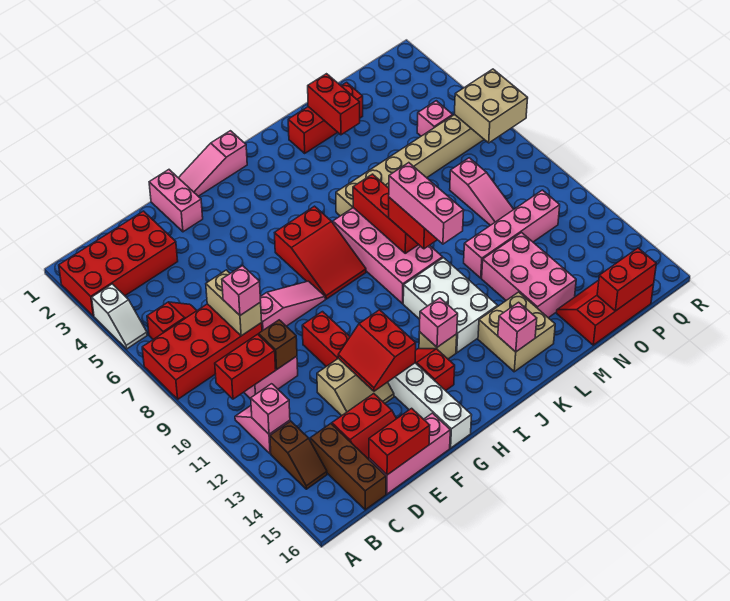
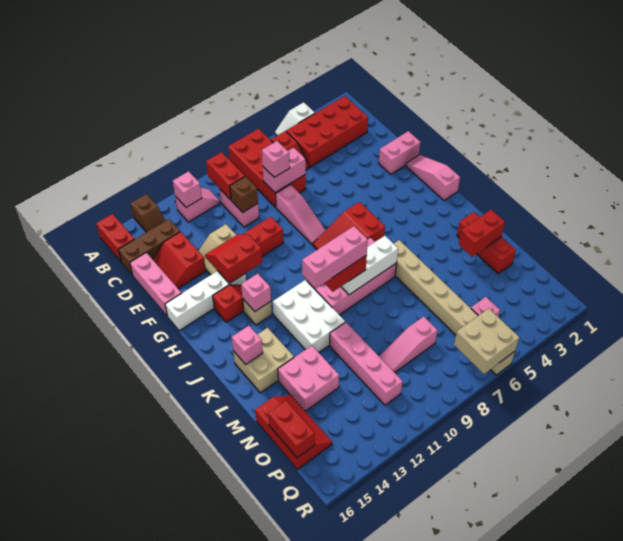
red 2x4 brick [59,211,178,316] -> red 2x4 brick turned to [286,96,368,167]
brown 1x2 slope [270,421,327,489] -> brown 1x2 slope turned to [131,194,165,232]
tan 1x2 brick [206,270,262,336] -> pink 1x2 brick [263,148,306,193]
red 1x2 brick [369,408,430,475] -> red 1x2 brick moved to [96,214,134,263]
white 2x3 brick [403,258,498,353] -> white 2x3 brick turned to [273,280,345,352]
red 1x3 brick [353,174,419,253] -> white 1x3 brick [341,236,398,295]
pink 2x3 brick [482,233,576,318] -> pink 2x2 brick [278,346,339,411]

